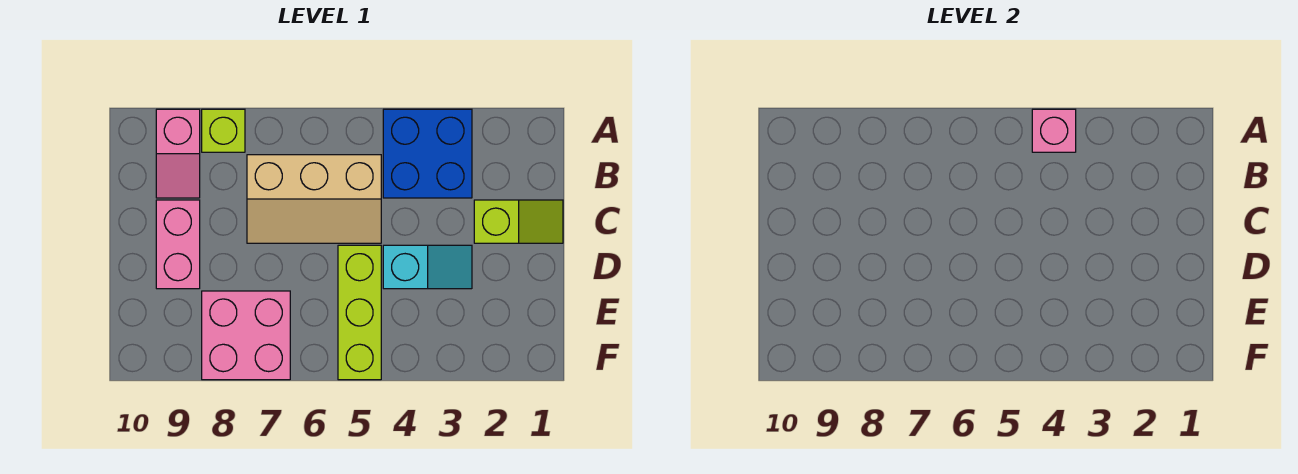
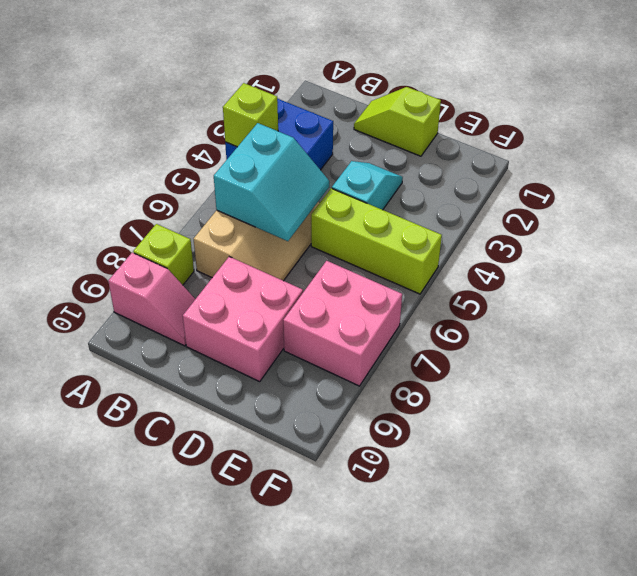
pink 1x1 brick [1032,109,1076,152] -> lime 1x1 brick [223,83,278,147]
none -> cyan 2x2 slope [214,123,329,241]
lime 1x2 slope [474,200,563,243] -> lime 1x2 slope turned to [354,87,441,156]
pink 1x2 brick [156,200,200,289] -> pink 2x2 brick [183,257,303,382]

